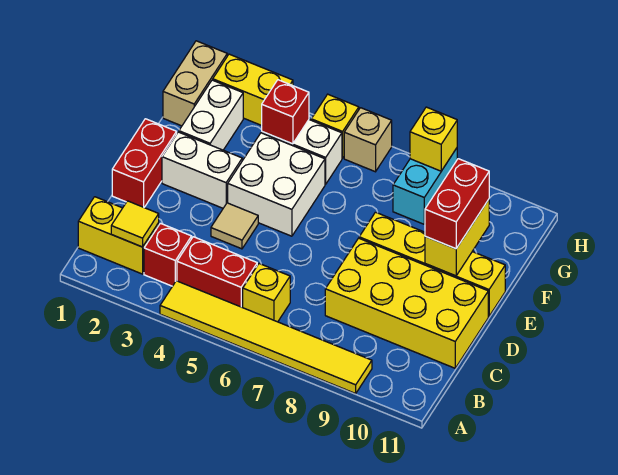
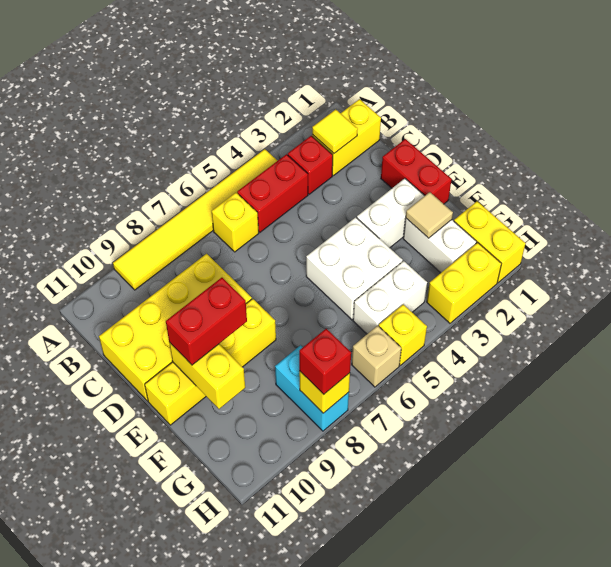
tan 1x1 tile [211,203,258,249] -> tan 1x1 tile moved to [406,192,453,238]
red 1x2 brick [425,159,489,249] -> red 1x2 brick turned to [166,278,247,365]
tan 1x2 brick [163,41,227,126] -> yellow 1x2 brick [454,201,526,283]
red 1x1 brick [262,80,309,144] -> red 1x1 brick moved to [299,329,351,394]

